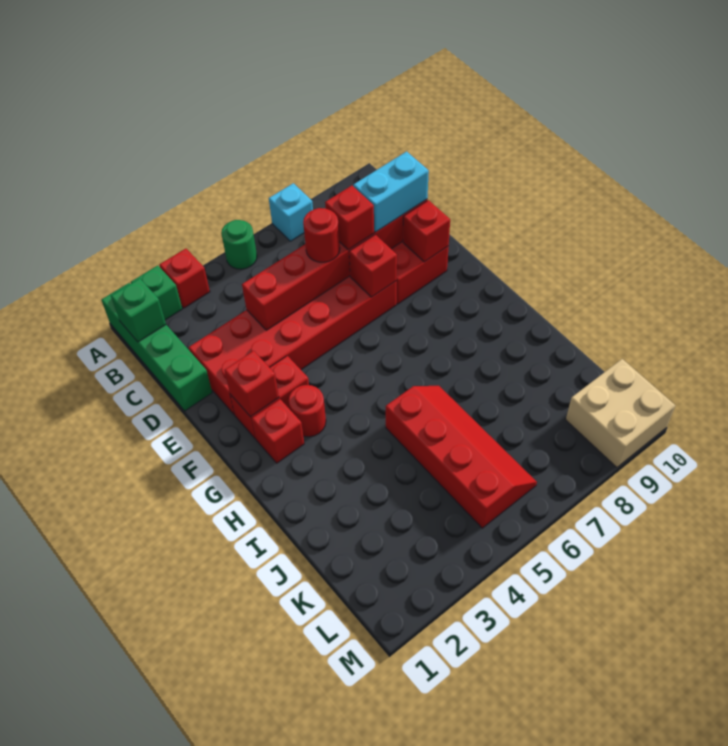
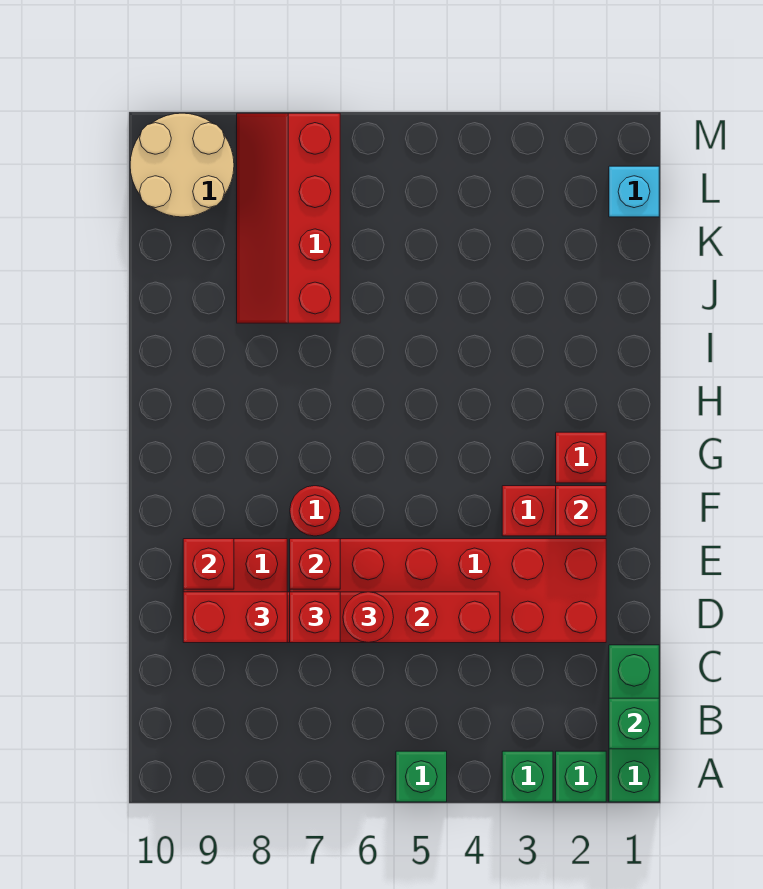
green 1x4 brick [102,283,212,411] -> green 1x3 brick [609,645,659,802]
red 1x1 brick [159,249,210,308] -> green 1x1 brick [502,751,553,802]
green 1x1 round brick [221,220,257,269] -> green 1x1 brick [396,751,447,802]
cyan 1x1 brick [269,183,313,241] -> cyan 1x1 brick moved to [609,166,659,217]
cyan 1x2 brick [353,151,429,232] -> red 1x2 brick [183,592,287,643]
red 1x1 round brick [289,385,326,437] -> red 1x1 round brick moved to [290,486,340,536]
red 2x4 slope [386,386,537,528] -> red 2x4 slope moved to [237,113,340,323]
tan 2x2 brick [566,359,676,467] -> tan 2x2 round brick [130,113,234,217]

